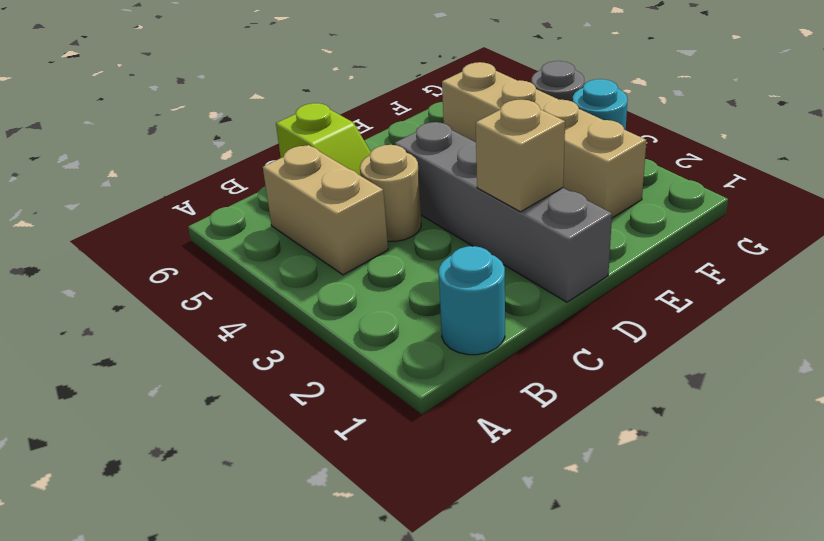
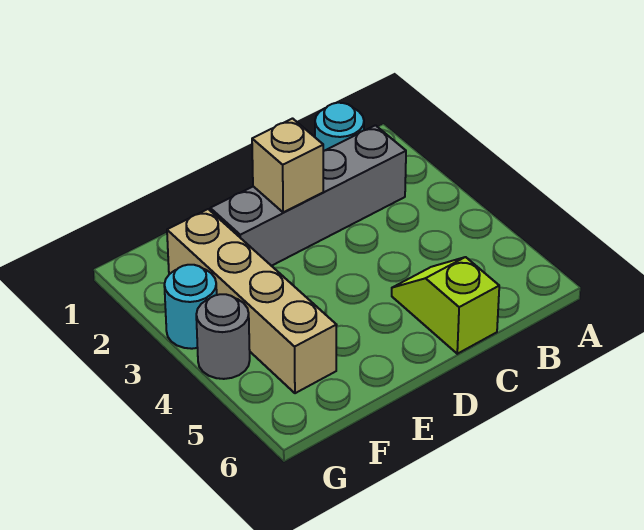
tan 1x2 brick [263,145,388,275] -> none
tan 1x1 round brick [360,145,421,242] -> none
grey 1x4 brick [394,122,612,302] -> grey 1x4 brick turned to [210,125,406,266]

